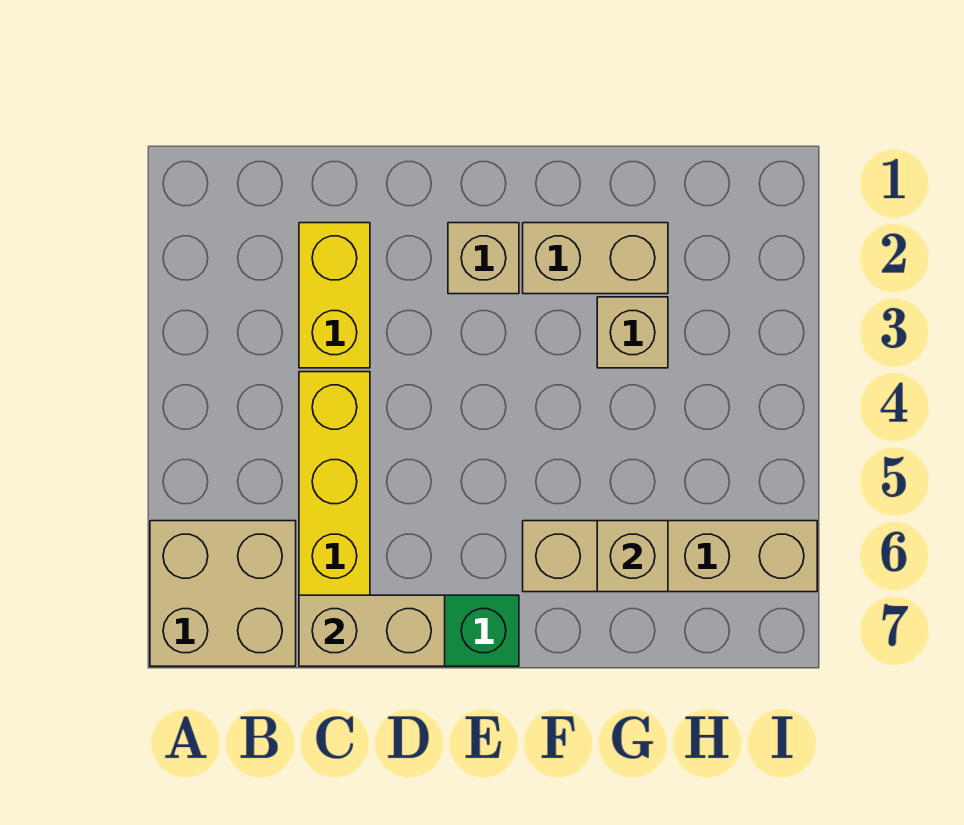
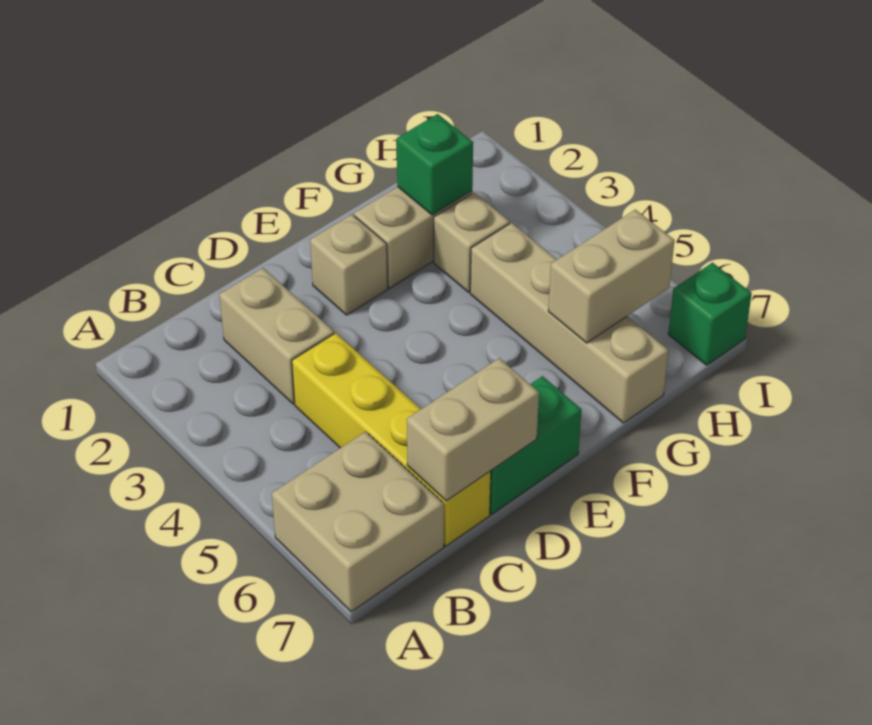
yellow 1x2 brick [299,223,370,368] -> tan 1x2 brick [219,268,334,404]
tan 1x4 brick [523,521,817,592] -> tan 1x4 brick turned to [470,223,668,423]
none -> green 1x1 brick [397,114,473,215]
tan 1x1 brick [597,521,668,592] -> tan 1x2 brick [548,210,675,343]
none -> green 1x1 brick [668,263,752,365]

